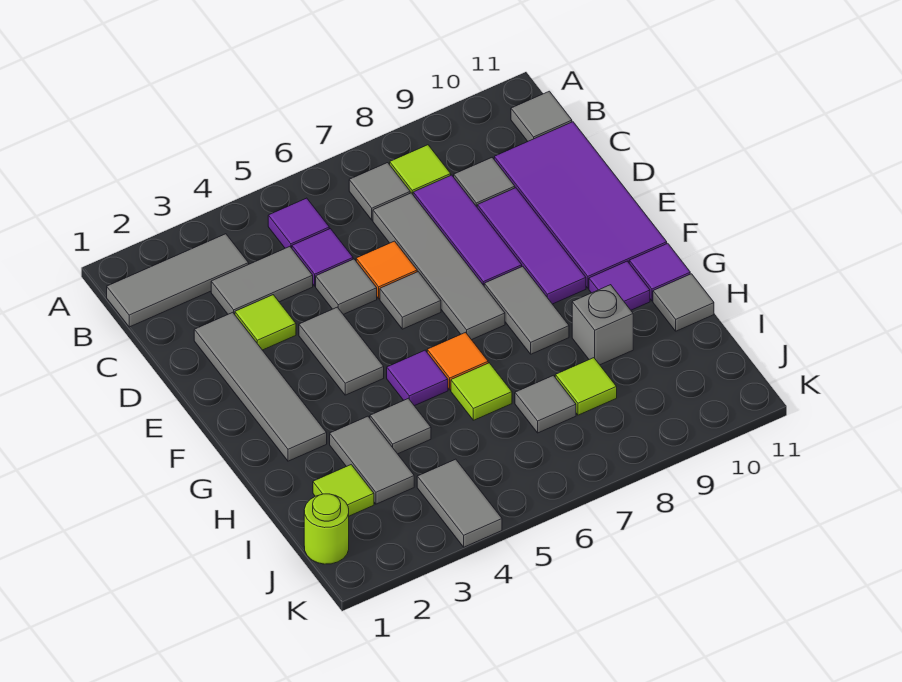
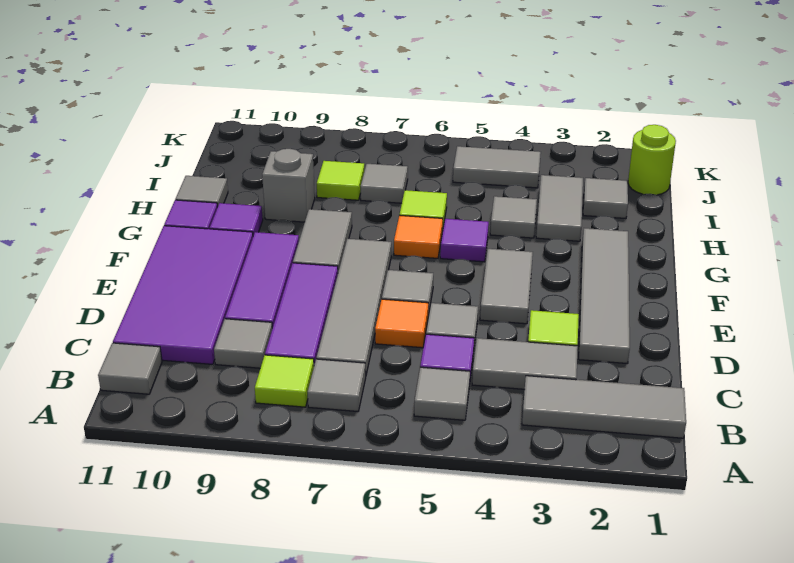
purple 1x1 tile [268,198,329,248] -> grey 1x1 tile [414,367,470,420]
lime 1x1 tile [313,465,374,516] -> grey 1x1 tile [583,178,628,219]
grey 1x2 tile [417,459,502,547] -> grey 1x2 tile turned to [453,146,541,188]

